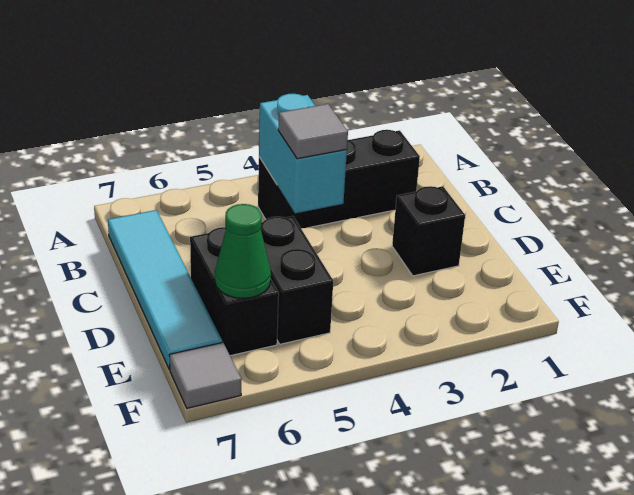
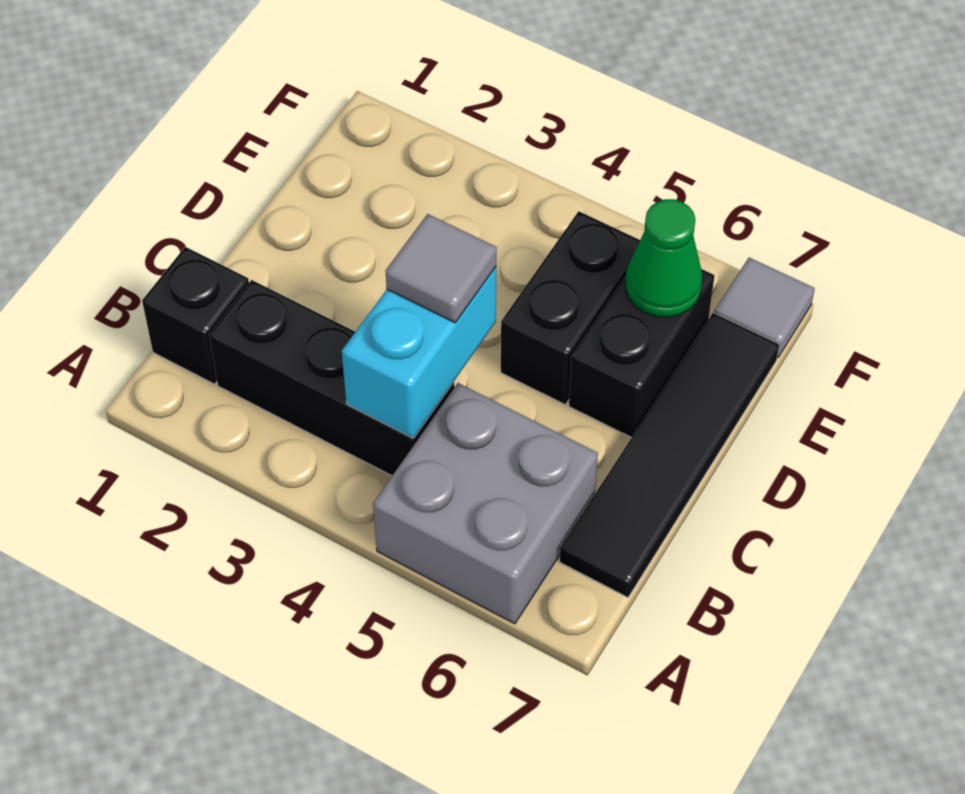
none -> grey 2x2 brick [373,383,598,624]
cyan 1x4 tile [108,210,222,370] -> black 1x4 tile [560,313,779,597]
black 1x1 brick [392,186,465,276] -> black 1x1 brick moved to [142,247,249,384]

